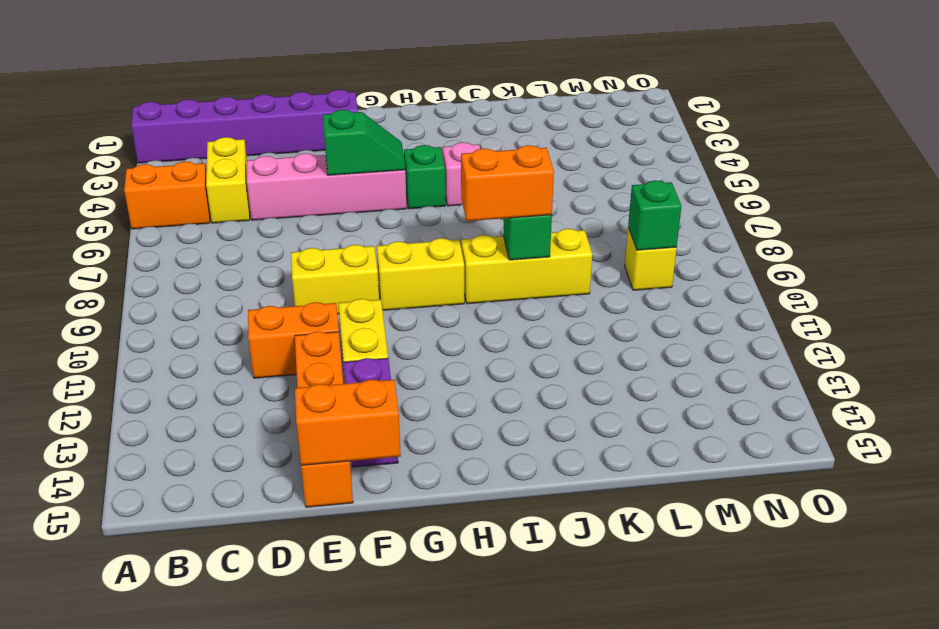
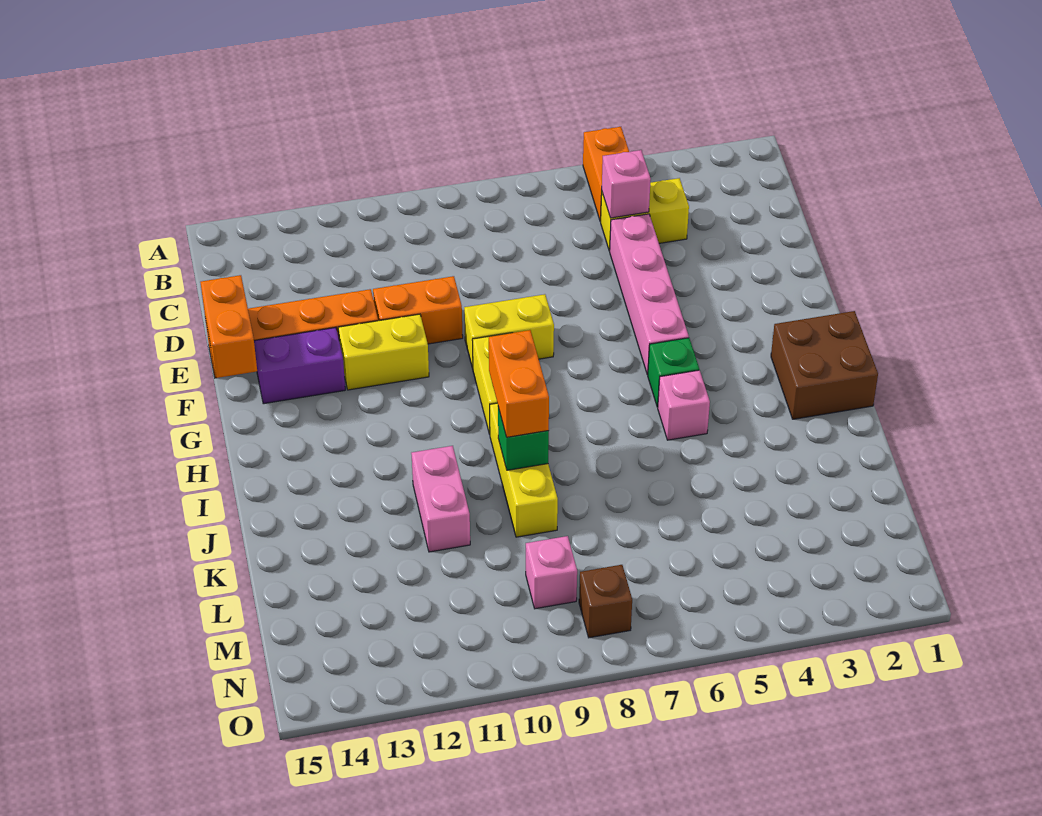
purple 1x6 brick [131,90,358,163] -> none
none -> pink 1x1 brick [602,150,651,218]
orange 1x2 brick [248,302,339,378] -> orange 1x2 brick turned to [373,276,463,344]
yellow 1x2 brick [291,245,379,314] -> yellow 1x2 brick turned to [464,294,554,369]
green 1x2 slope [323,110,405,175] -> none
none -> brown 2x2 brick [771,311,878,419]
none -> pink 1x2 brick [411,446,470,552]
yellow 1x1 brick [625,228,677,290] -> pink 1x1 brick [526,536,577,609]
green 1x1 brick [628,180,681,250] -> none
none -> brown 1x1 brick [579,565,632,638]

